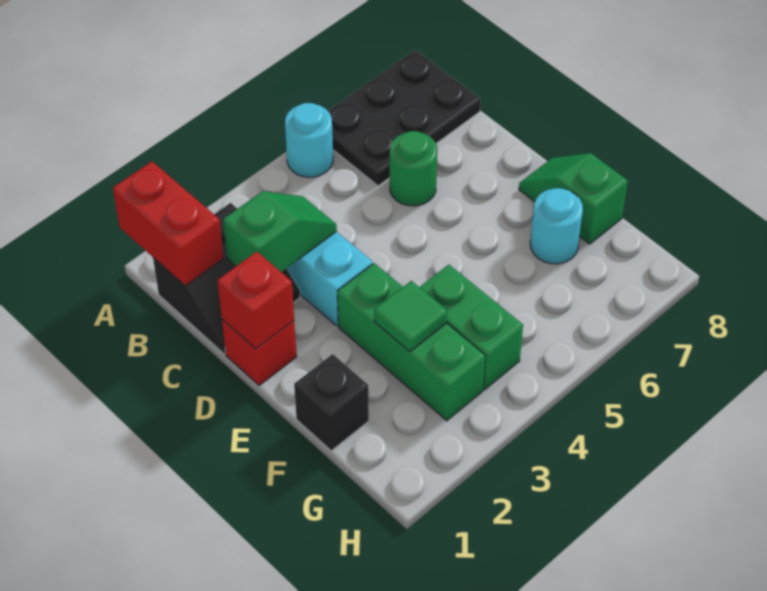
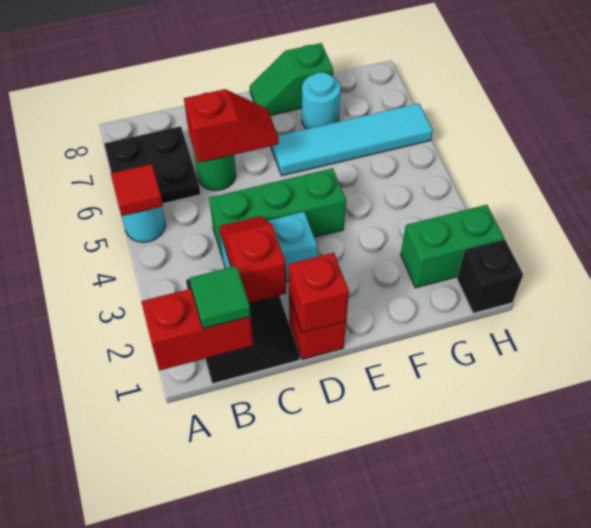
none -> red 1x1 tile [111,164,163,216]
black 2x3 plate [328,50,481,186] -> black 2x2 plate [104,126,201,204]
green 1x2 slope [223,191,337,272] -> red 1x2 slope [219,216,286,303]
none -> red 1x2 slope [184,89,279,163]
green 1x3 brick [338,263,485,421] -> green 1x3 brick moved to [209,168,346,259]
none -> cyan 1x4 tile [271,103,433,176]
black 1x1 brick [294,354,369,451] -> black 1x1 brick moved to [457,240,523,313]
green 1x1 tile [374,281,447,352] -> green 1x1 tile moved to [189,266,251,329]
green 1x2 brick [420,265,523,390] -> green 1x2 brick moved to [401,205,504,288]

